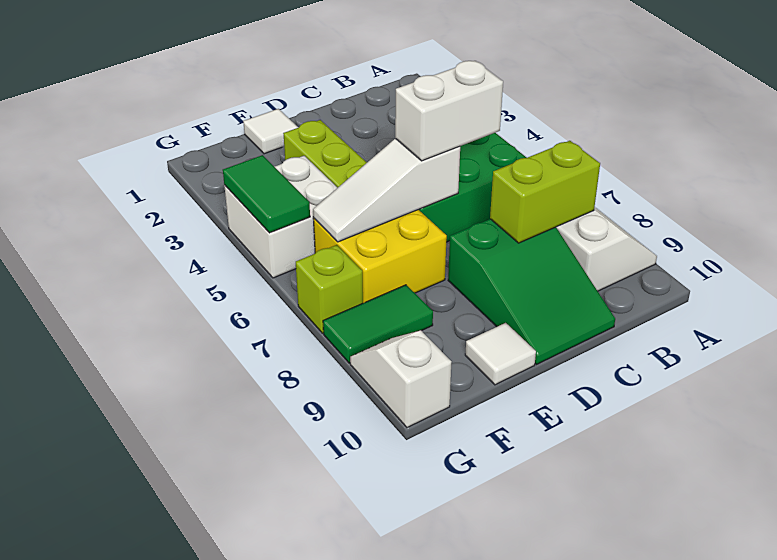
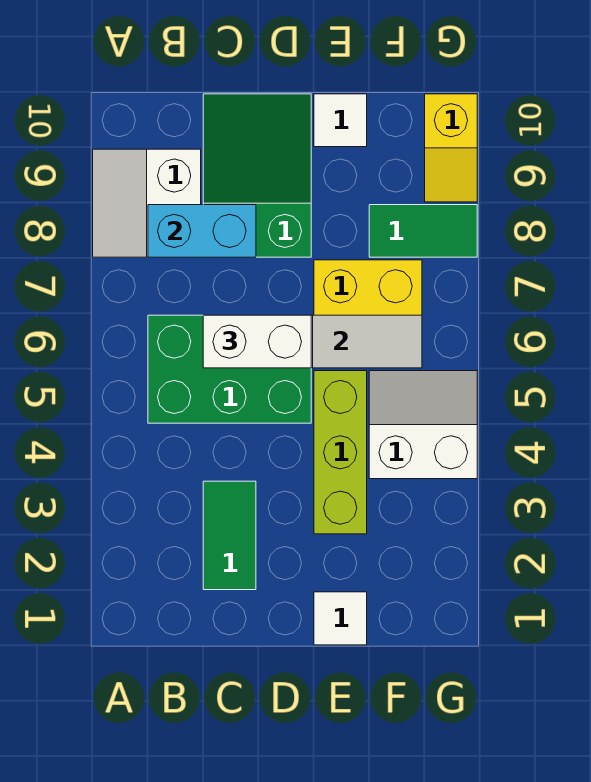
lime 1x2 brick [490,141,600,243] -> cyan 1x2 brick [148,205,256,257]
white 2x2 brick [224,156,337,278] -> white 2x2 slope [369,371,477,479]
green 1x2 tile [223,155,310,233] -> green 1x2 tile moved to [203,481,256,590]
lime 1x1 brick [296,245,363,333] -> none
white 1x2 slope [350,330,451,428] -> yellow 1x2 slope [425,94,477,202]

